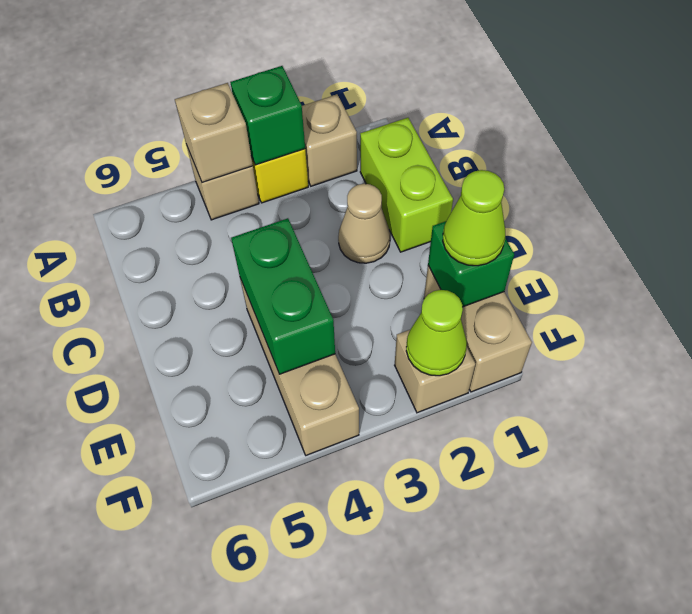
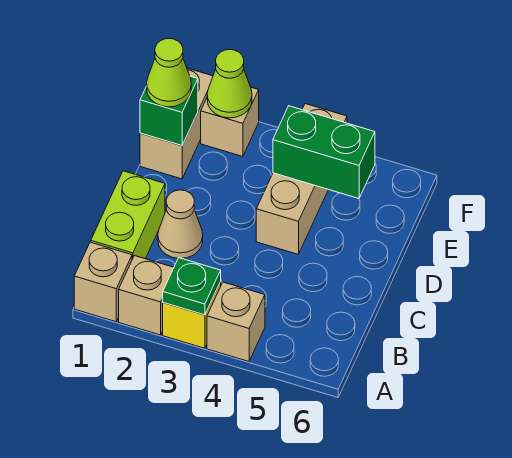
green 1x1 brick [230,66,305,165] -> green 1x1 plate [163,258,221,315]
tan 1x1 brick [175,83,253,182] -> tan 1x1 brick moved to [74,242,132,322]
green 1x2 brick [231,218,335,374] -> green 1x2 brick turned to [273,106,375,199]

